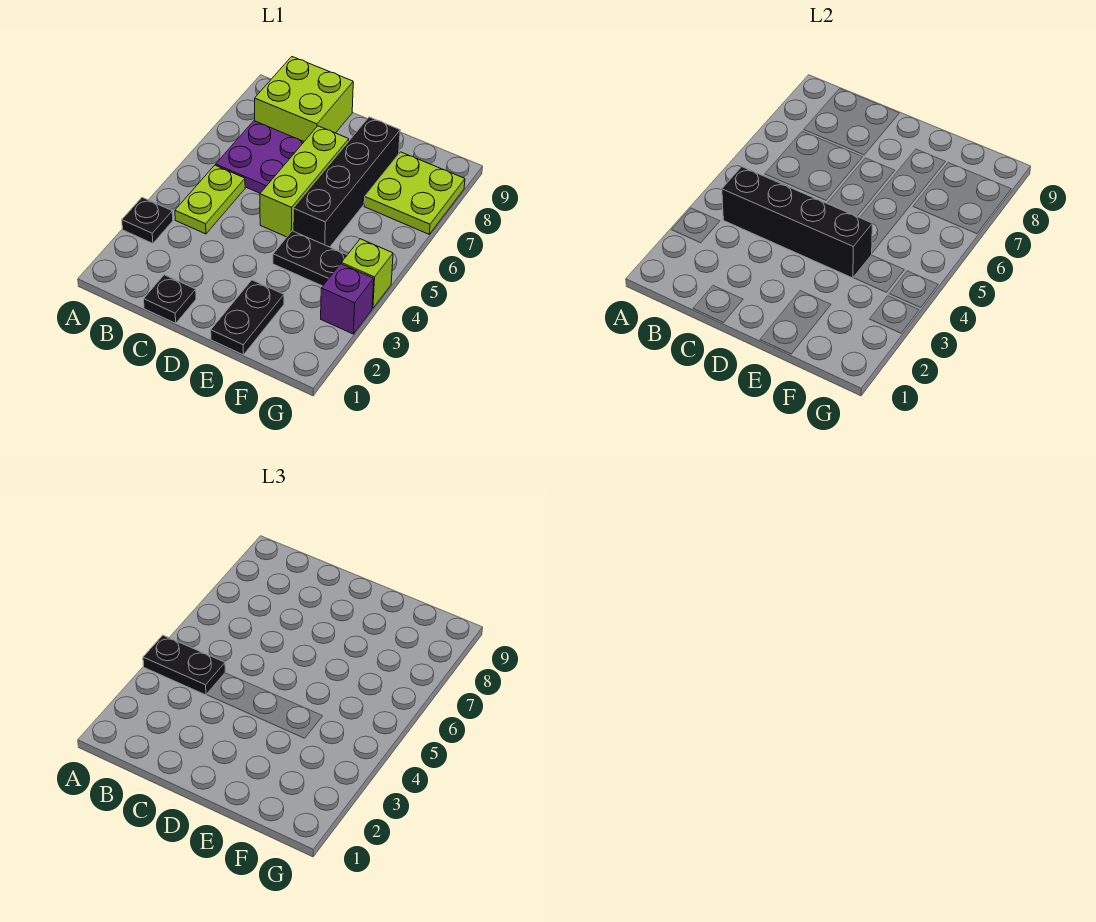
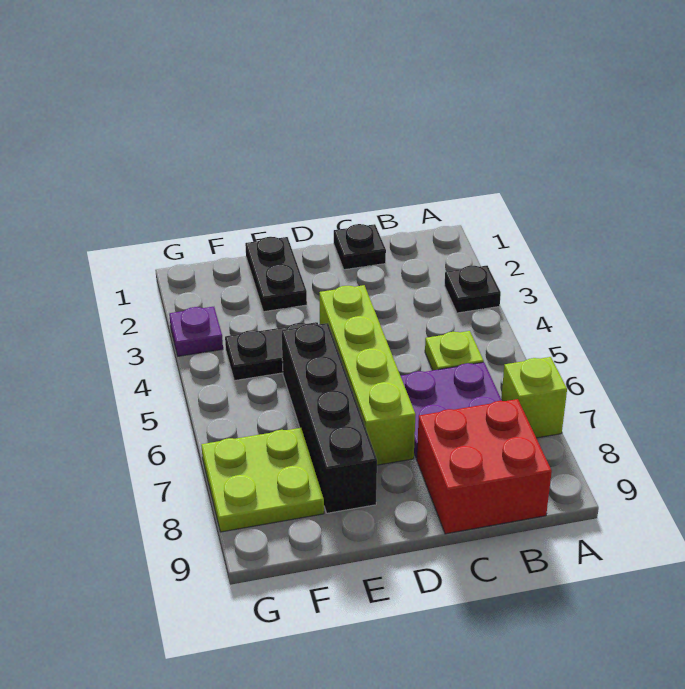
black 1x2 plate [143,635,225,695] -> none
lime 1x2 plate [175,165,245,234] -> lime 1x1 plate [425,331,484,370]
black 1x4 brick [722,167,872,278] -> none
lime 2x2 brick [255,57,353,141] -> red 2x2 brick [417,399,552,534]
lime 1x3 brick [260,126,349,237] -> lime 1x4 brick [319,285,416,465]
purple 1x1 brick [321,264,374,334] -> purple 1x1 plate [169,307,223,356]
lime 1x1 brick [341,239,393,308] -> lime 1x1 brick moved to [501,357,567,438]

